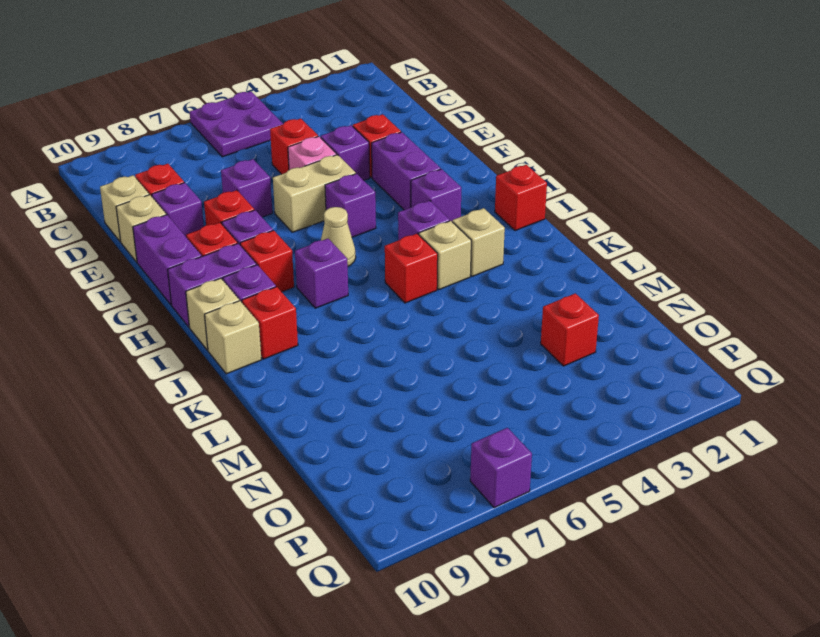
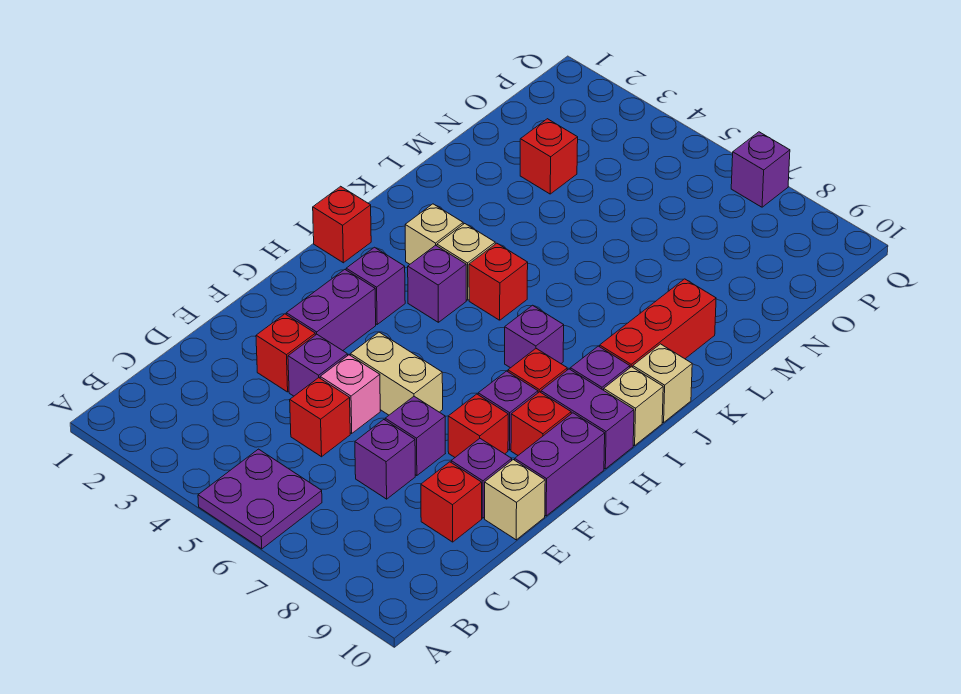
tan 1x1 brick [100,175,149,242] -> none
purple 1x1 brick [325,174,376,237] -> purple 1x1 brick moved to [355,420,415,499]
tan 1x1 cone [321,207,356,266] -> none
red 1x1 brick [242,287,298,359] -> red 1x3 brick [600,279,716,367]

